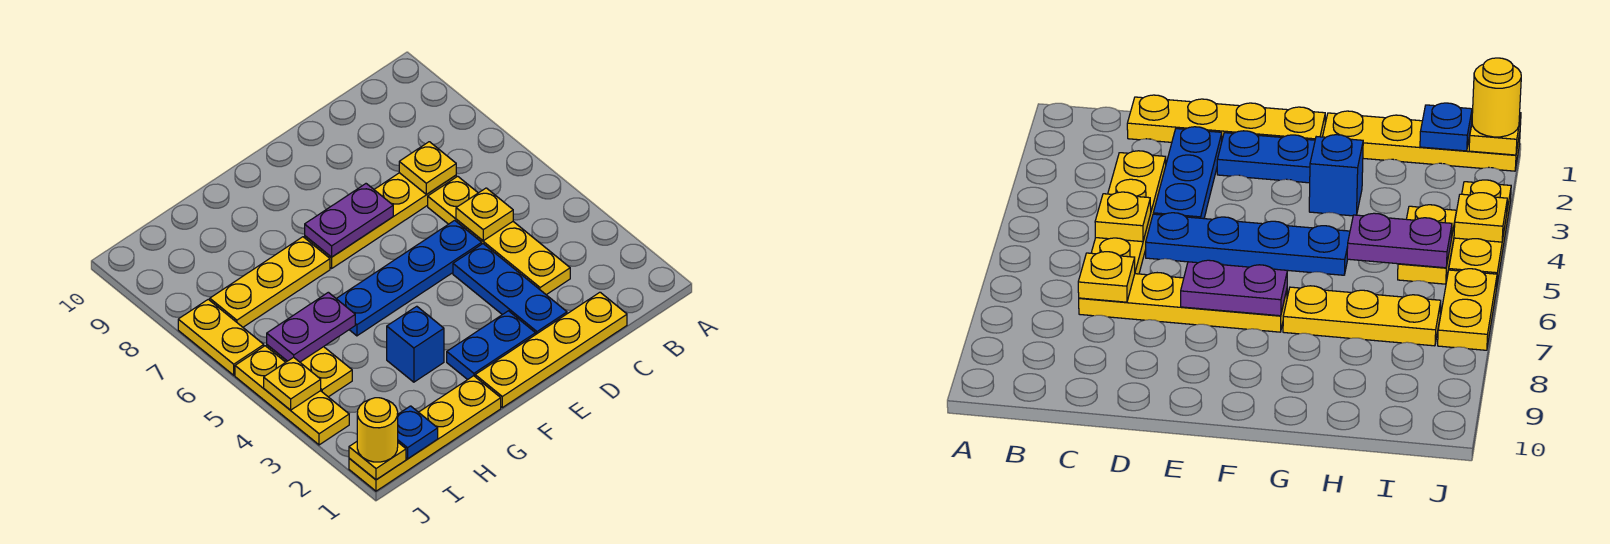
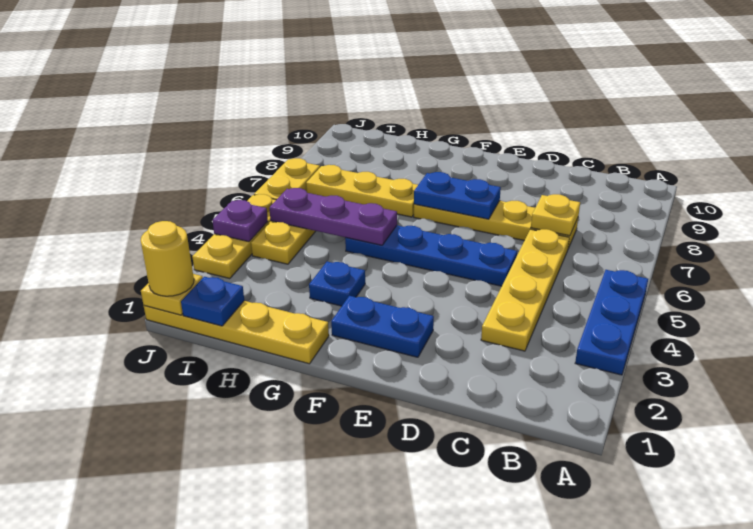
yellow 1x4 plate [475,292,627,408] -> none
yellow 1x1 plate [456,188,513,241] -> none
blue 1x3 plate [453,244,567,334] -> blue 1x3 plate moved to [575,270,648,375]
purple 1x2 plate [305,184,393,257] -> blue 1x2 plate [414,172,501,219]
blue 1x1 brick [387,306,444,382] -> blue 1x1 plate [309,261,365,306]
purple 1x2 plate [267,292,355,362] -> purple 1x3 plate [269,188,397,245]
yellow 1x1 plate [264,357,321,410] -> purple 1x1 plate [212,200,268,242]

